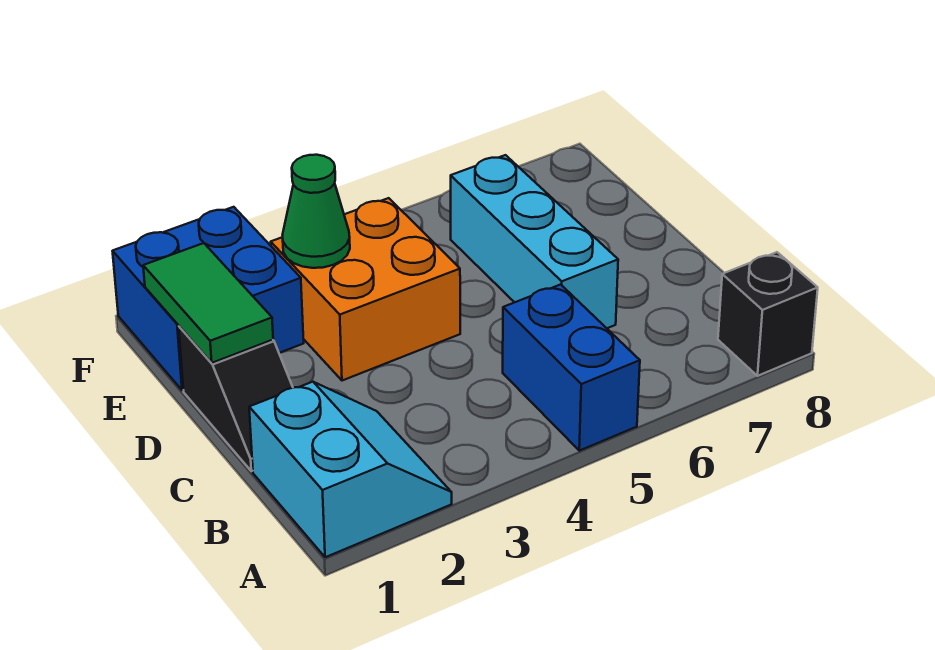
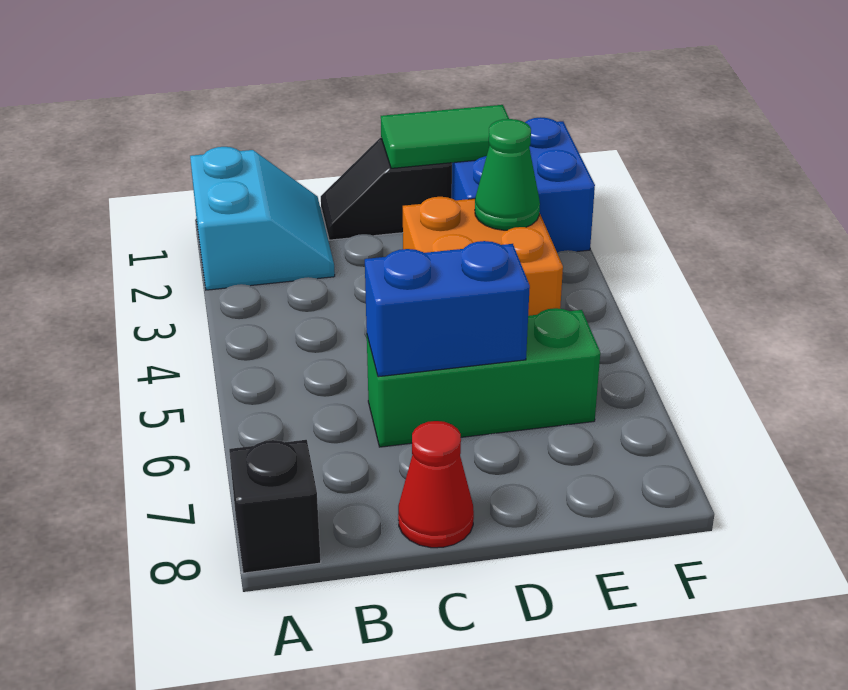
cyan 2x2 slope [249,382,452,557] -> cyan 2x2 slope turned to [190,147,335,290]
blue 1x2 brick [503,285,640,451] -> blue 1x2 brick moved to [365,241,530,377]
cyan 1x3 brick [451,155,618,328] -> green 1x3 brick [367,308,600,447]
none -> red 1x1 cone [398,421,474,548]

